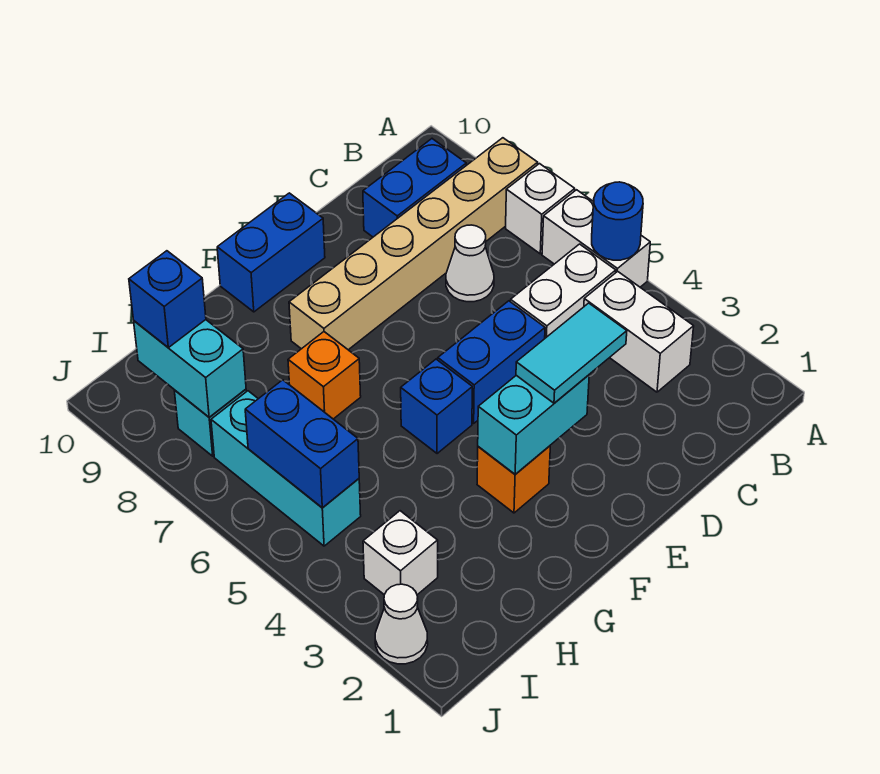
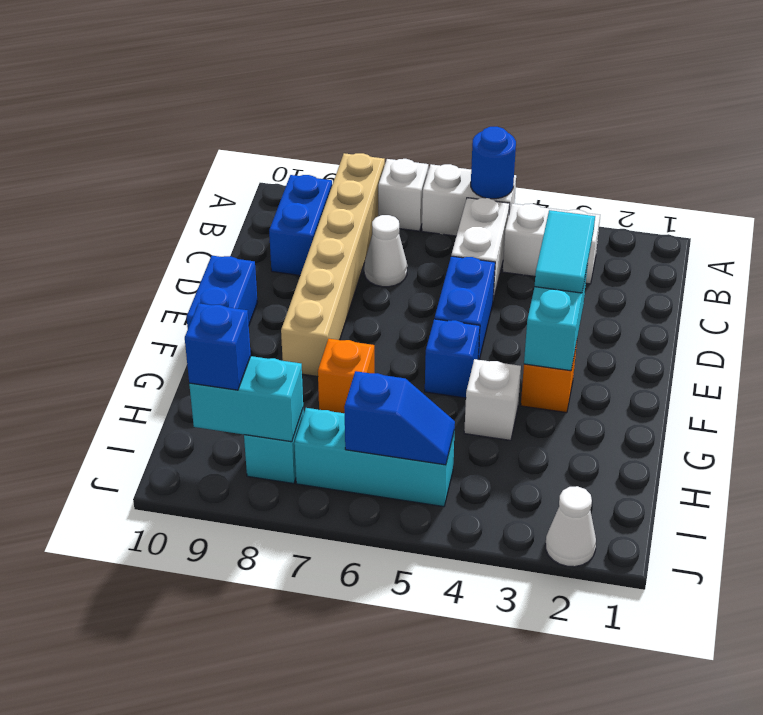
white 1x1 brick [363,511,438,595] -> white 1x1 brick moved to [464,359,521,440]
blue 1x2 brick [245,380,359,508] -> blue 1x2 slope [344,371,455,465]

